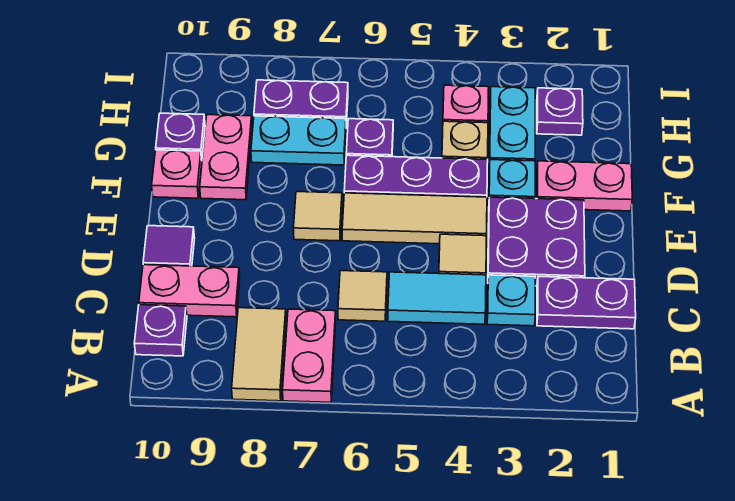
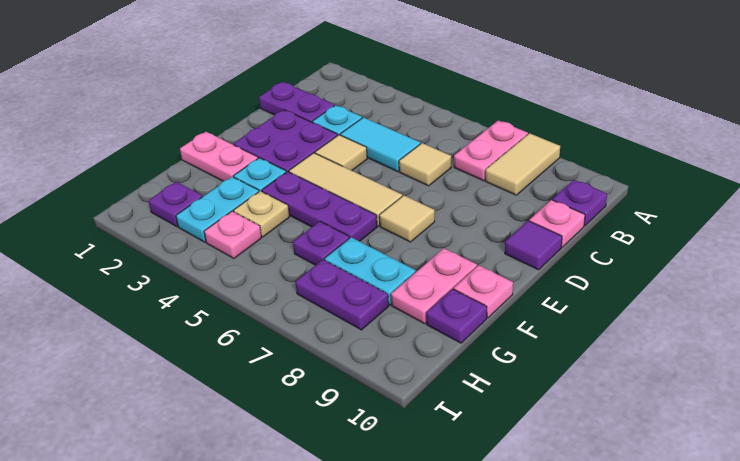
pink 1x2 plate [139,265,240,317] -> pink 1x1 plate [529,200,585,247]

